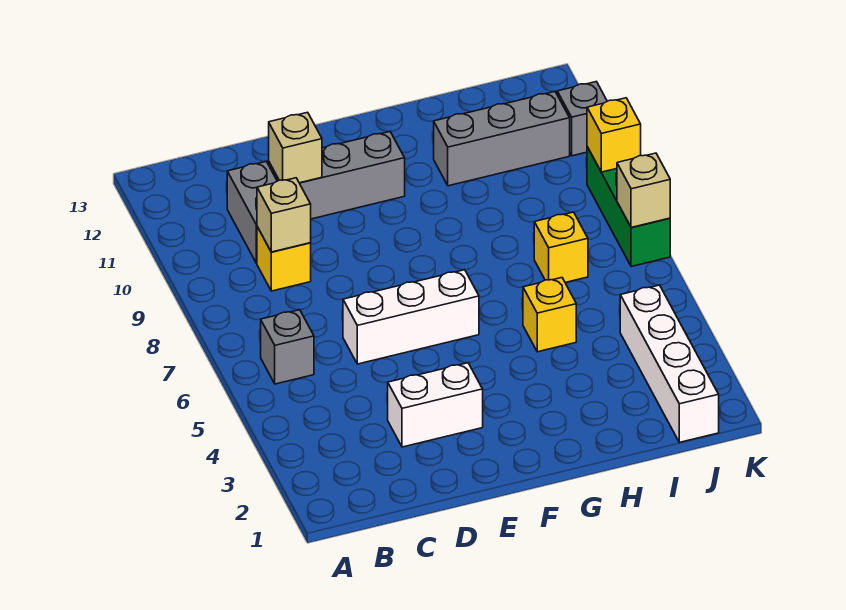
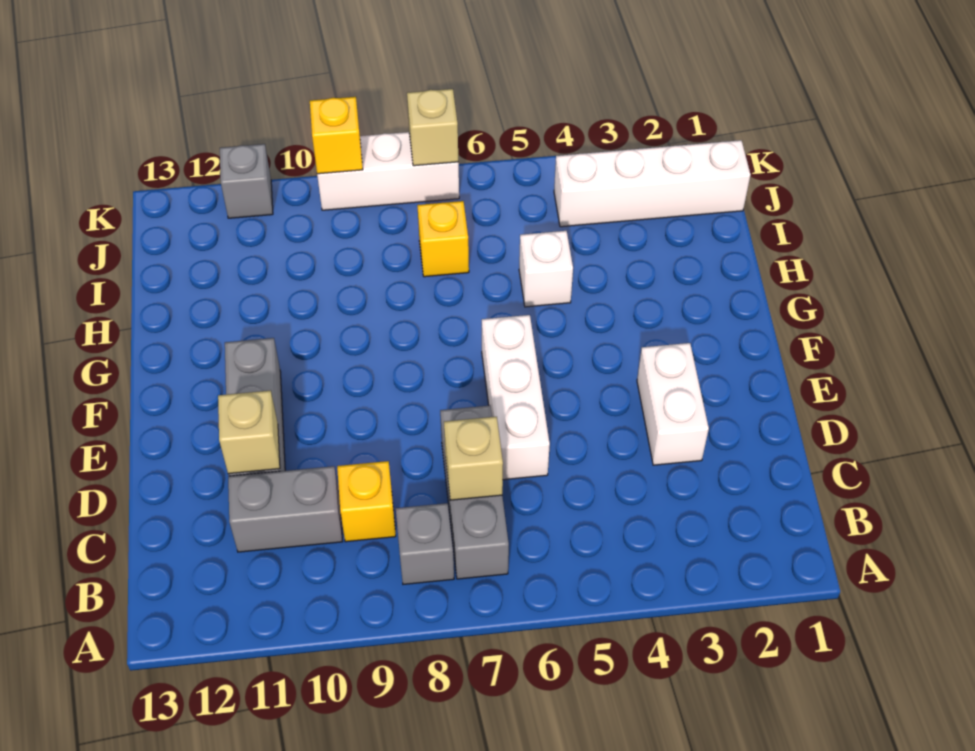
grey 1x1 brick [261,310,314,384] -> grey 1x1 brick moved to [396,503,454,584]
tan 1x1 brick [257,178,311,252] -> tan 1x1 brick moved to [444,417,503,500]
yellow 1x1 brick [523,278,576,352] -> white 1x1 brick [519,231,573,307]
grey 1x3 brick [434,92,570,186] -> grey 1x3 brick moved to [440,406,509,579]
green 1x3 brick [587,147,670,267] -> white 1x3 brick [317,132,459,210]

